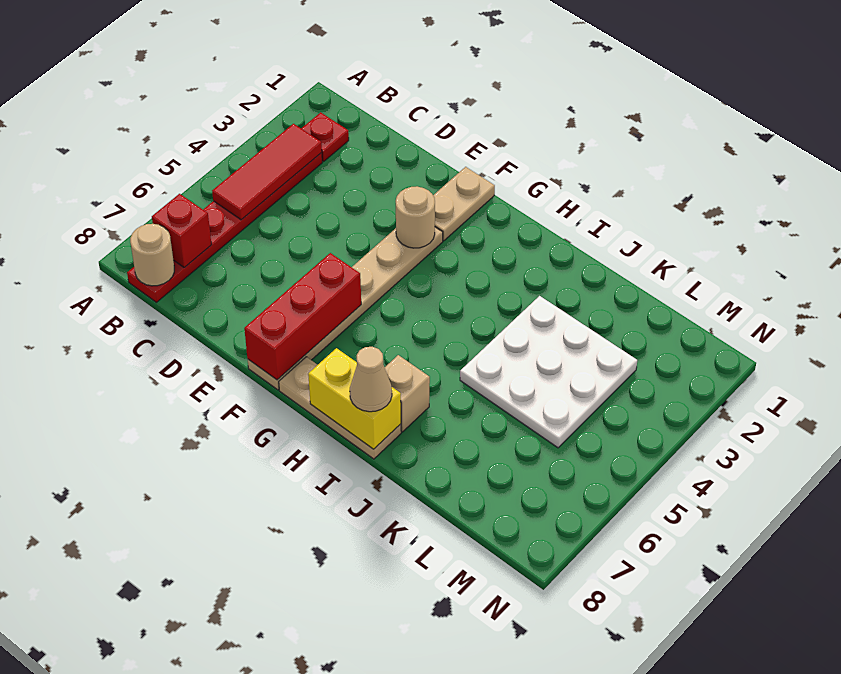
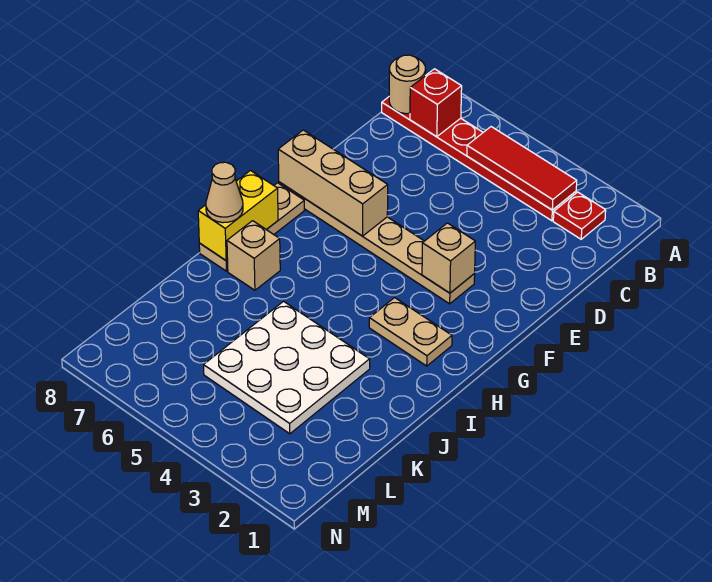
tan 1x2 plate [433,167,495,241] -> tan 1x2 plate moved to [369,298,452,366]
tan 1x1 round brick [396,186,435,248] -> tan 1x1 brick [422,223,475,293]
red 1x3 brick [244,253,361,380] -> tan 1x3 brick [278,130,388,236]

